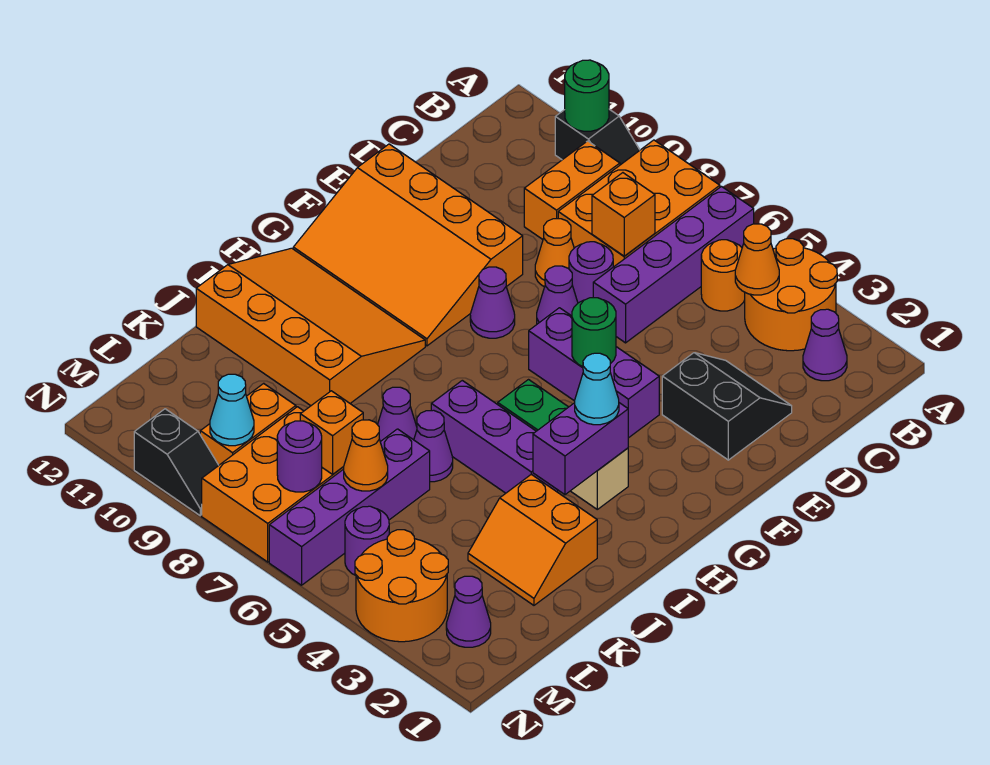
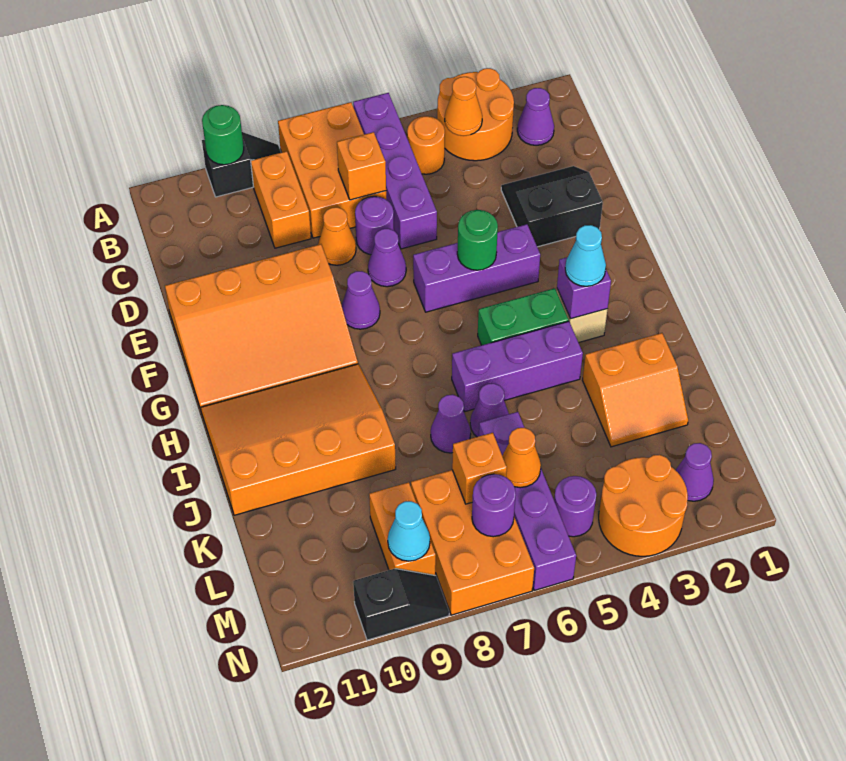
purple 1x2 brick [533,403,628,495] -> purple 1x1 brick [557,258,611,319]

